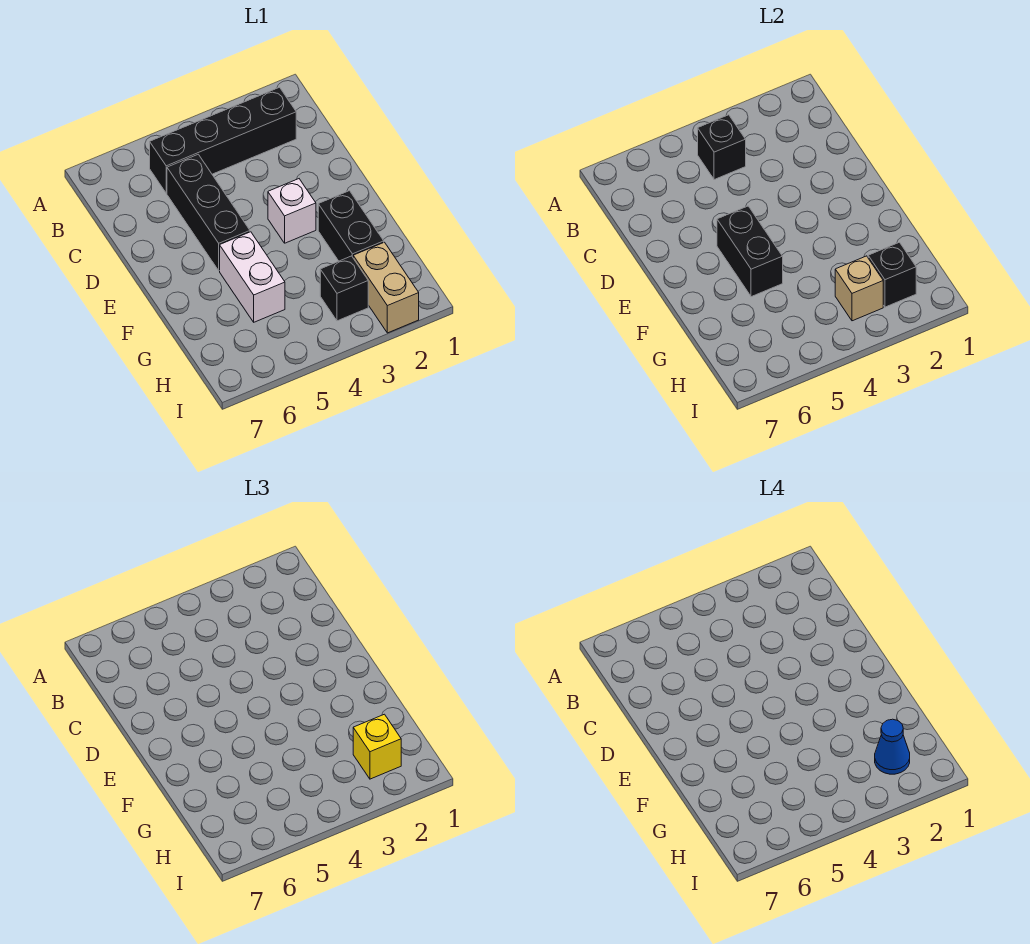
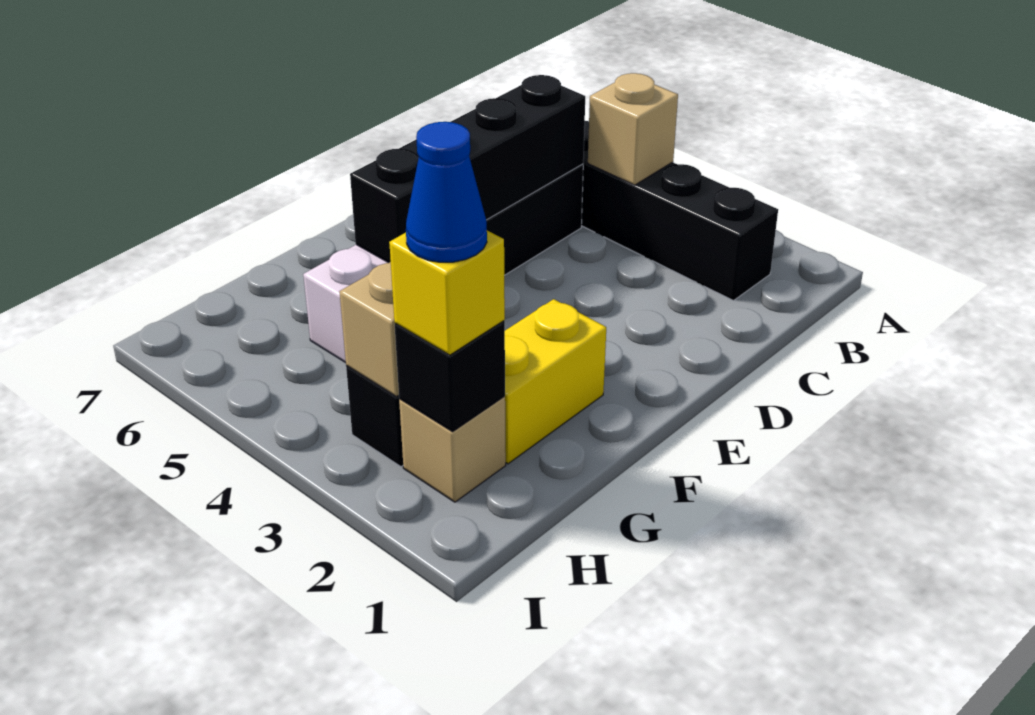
black 1x1 brick [698,115,746,180] -> tan 1x1 brick [588,73,678,185]
white 1x1 brick [268,179,316,243] -> none
black 1x2 brick [717,206,783,297] -> black 1x4 brick [350,75,585,263]
black 1x2 brick [318,191,384,261] -> yellow 1x2 brick [505,299,606,464]
tan 1x2 brick [353,242,419,333] -> tan 1x1 brick [399,396,506,502]

